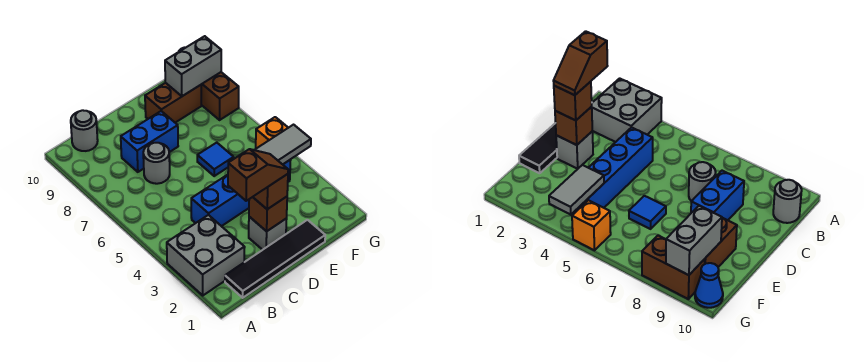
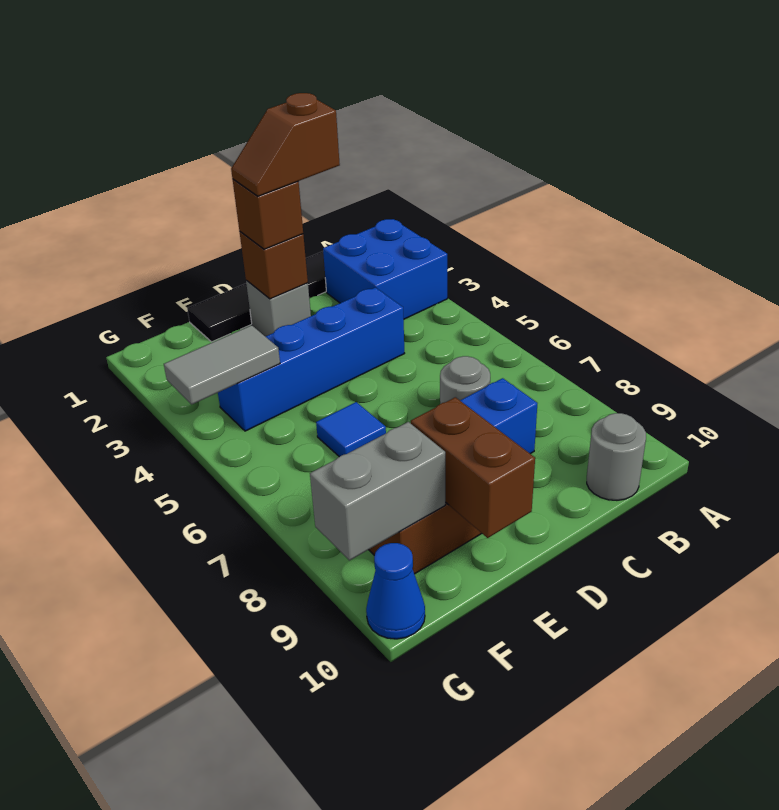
grey 2x2 brick [167,215,245,295] -> blue 2x2 brick [323,219,447,319]
orange 1x1 brick [256,117,288,149] -> none
brown 1x2 brick [201,72,239,120] -> brown 1x2 brick moved to [411,397,535,538]

